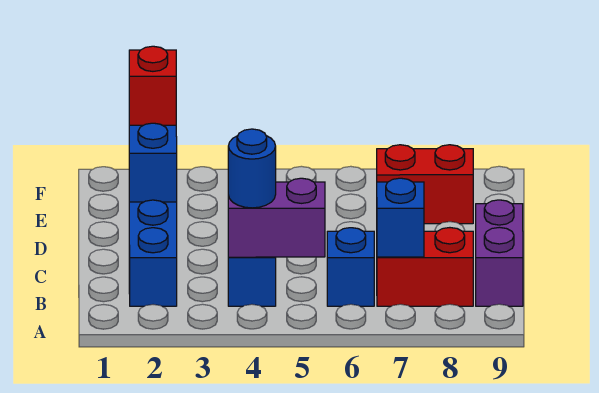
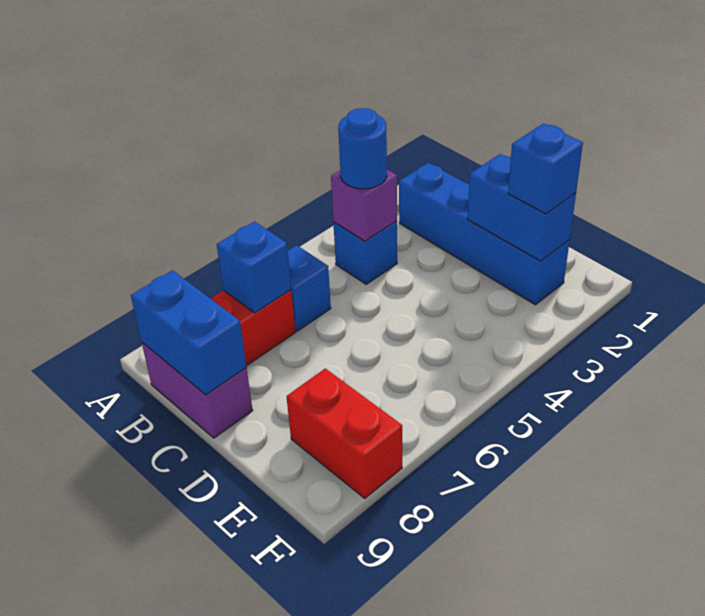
purple 1x2 brick [228,178,325,257] -> purple 1x1 brick [331,170,397,241]
none -> blue 1x2 brick [131,270,246,395]
red 1x1 brick [129,46,176,125] -> blue 1x1 brick [508,124,583,214]
red 1x2 brick [377,145,473,224] -> red 1x2 brick turned to [286,368,402,498]

